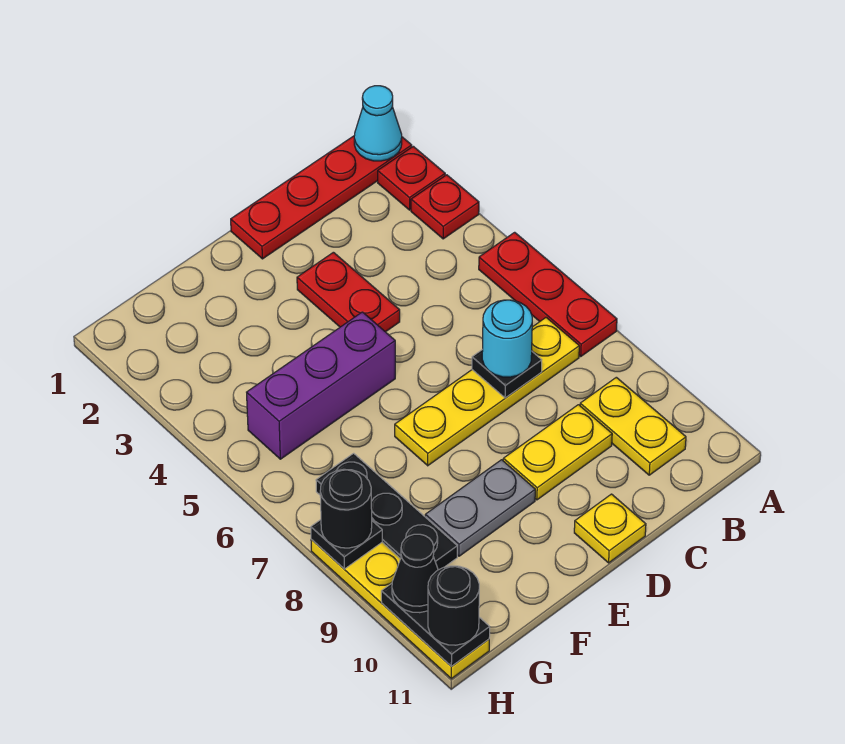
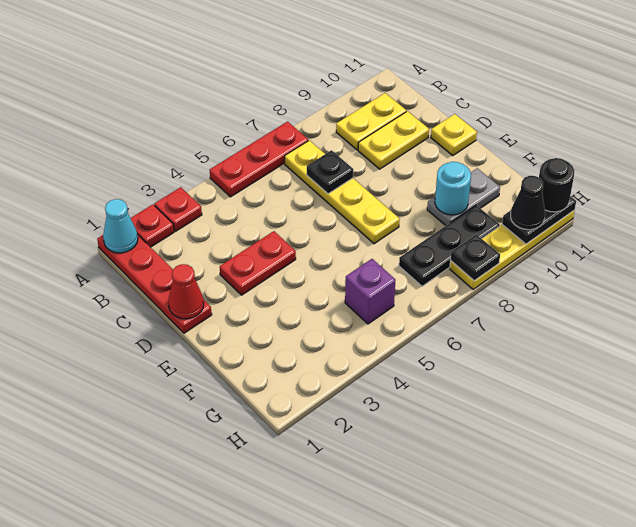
cyan 1x1 round brick [482,300,532,377] -> cyan 1x1 round brick moved to [435,162,471,215]
yellow 1x2 plate [503,405,612,500] -> yellow 1x2 plate turned to [358,111,429,169]
none -> red 1x1 cone [168,264,204,319]
purple 1x3 brick [247,312,395,459] -> purple 1x1 brick [345,259,396,324]
grey 1x2 plate [425,460,535,556] -> grey 1x2 plate turned to [427,168,500,226]
black 1x1 round brick [320,469,372,548] -> none

